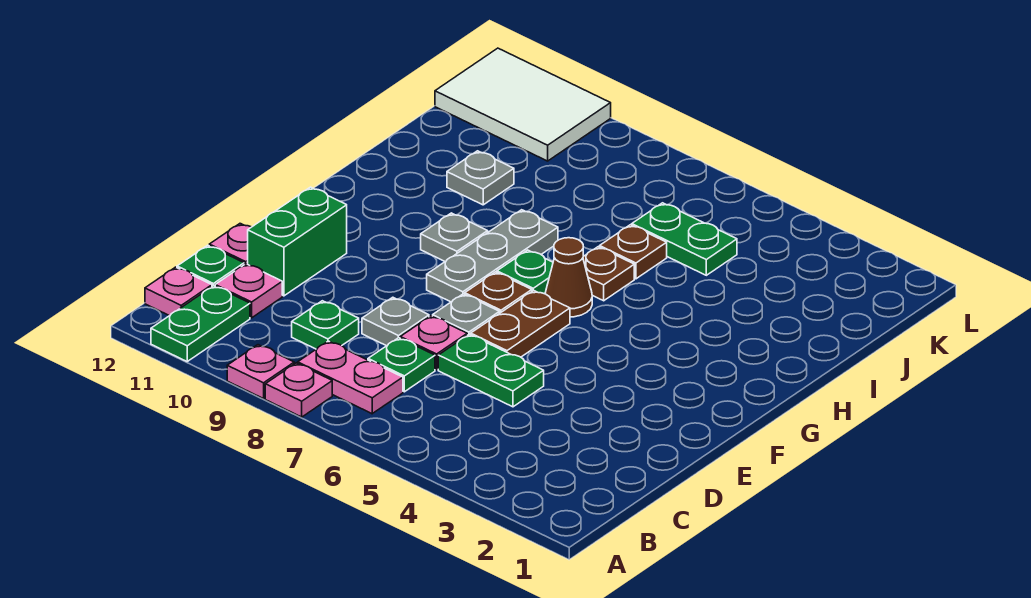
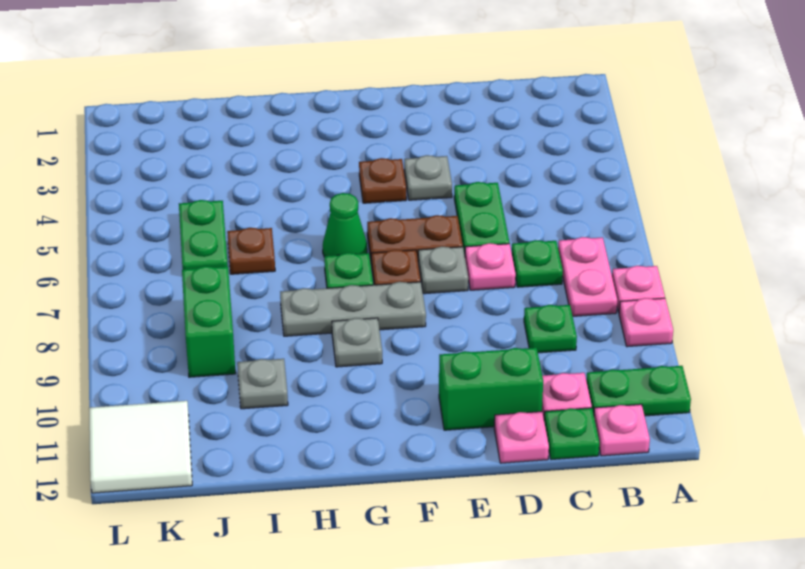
grey 1x1 plate [362,297,429,346] -> grey 1x1 plate moved to [404,155,452,200]
brown 1x1 cone [545,238,592,317] -> green 1x1 cone [323,193,367,256]
brown 1x1 plate [583,247,634,301] -> brown 1x1 plate moved to [359,158,406,203]
none -> green 1x2 brick [182,266,236,377]
white 2x3 tile [435,48,611,161] -> white 2x2 tile [89,401,192,493]

